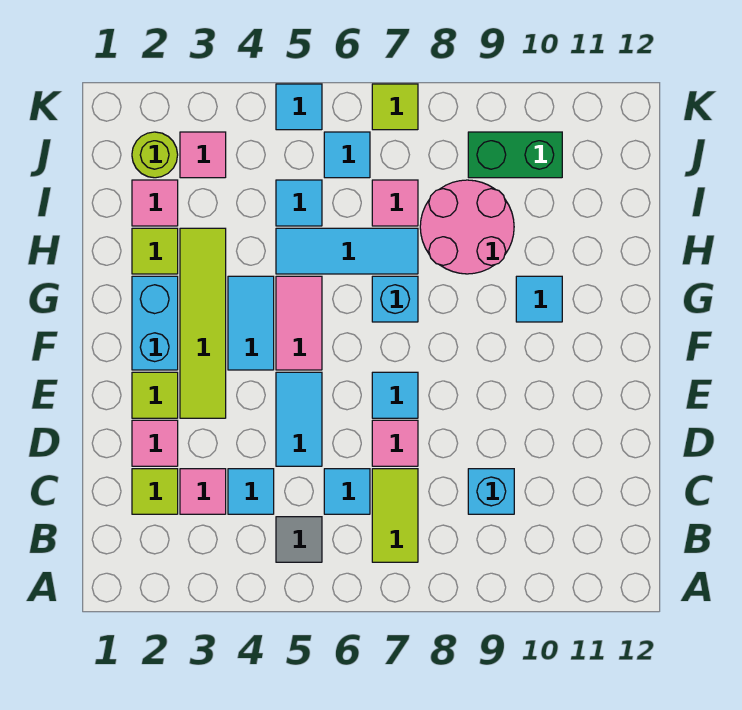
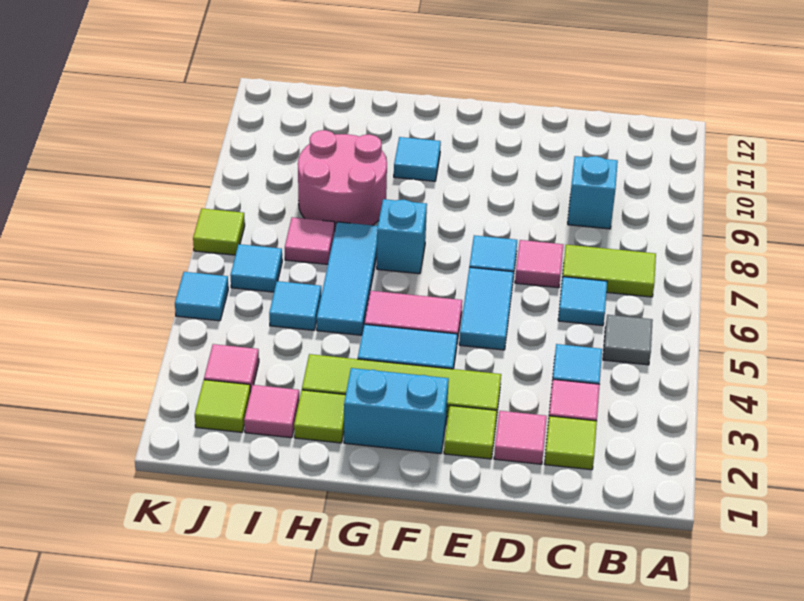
cyan 1x2 tile [276,372,322,466] -> cyan 1x2 tile turned to [459,267,514,350]
lime 1x1 round brick [132,132,178,178] -> lime 1x1 tile [195,380,250,432]
green 1x2 brick [468,132,562,178] -> none

